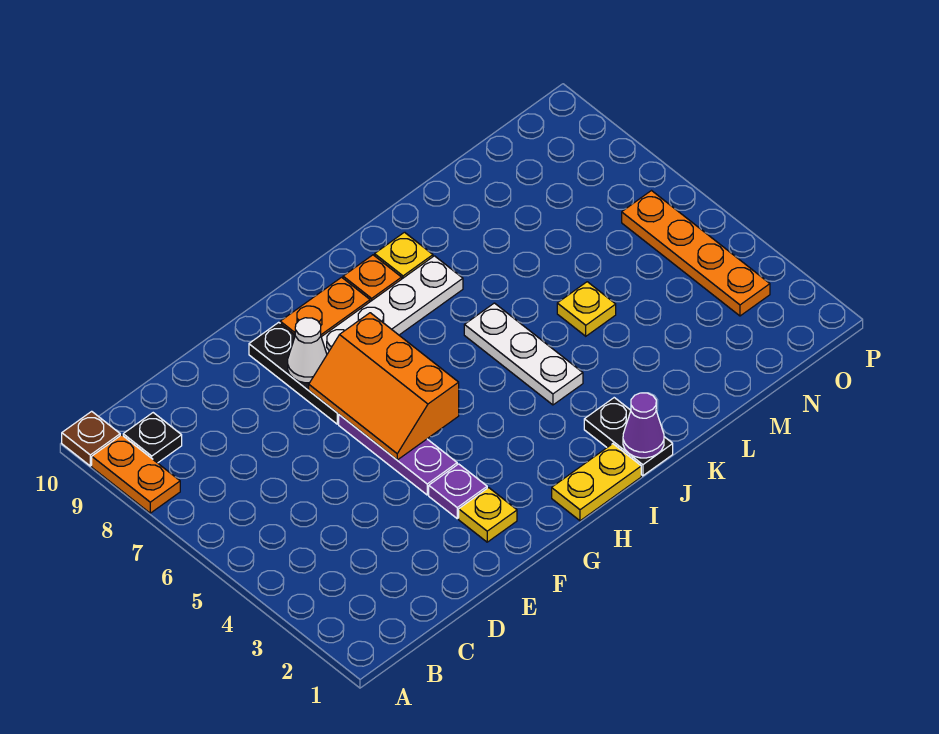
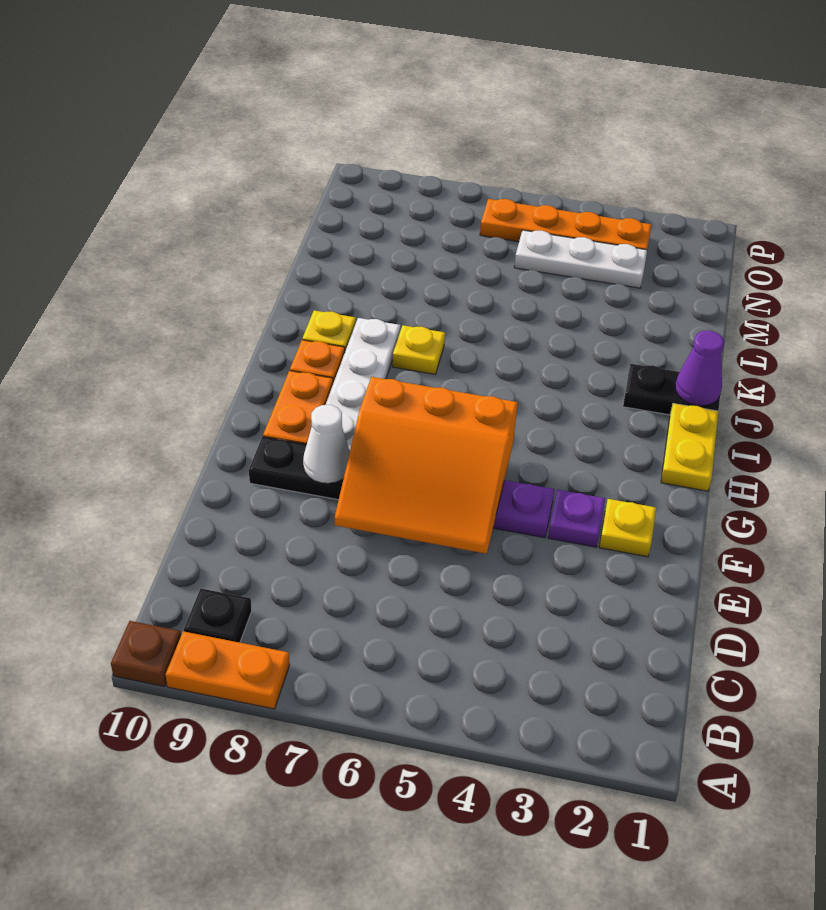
orange 2x3 slope [309,313,459,460] -> orange 3x3 slope [334,377,518,554]
white 1x3 plate [464,303,583,405] -> white 1x3 plate moved to [514,230,647,288]
yellow 1x1 plate [557,282,616,336] -> yellow 1x1 plate moved to [392,325,445,374]

